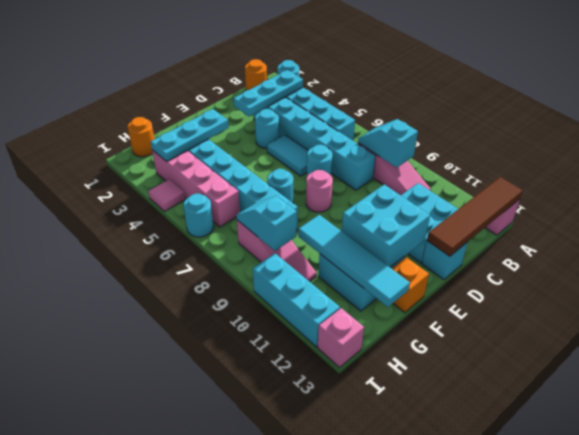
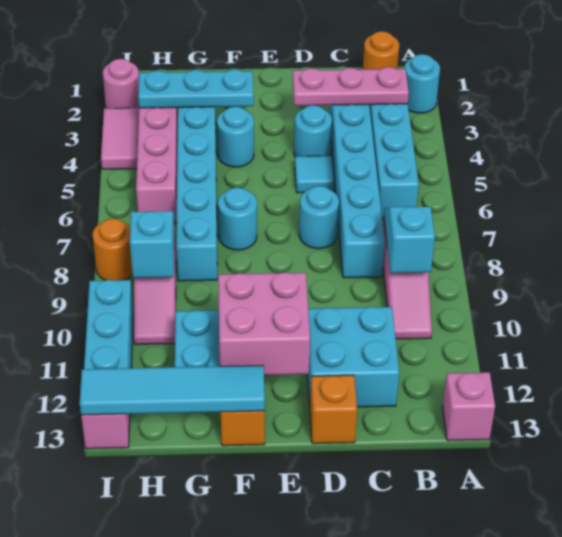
brown 1x4 tile [427,177,523,256] -> none
cyan 1x3 plate [233,70,303,116] -> pink 1x3 plate [293,67,409,106]
cyan 1x2 tile [267,135,308,176] -> cyan 1x1 tile [295,156,334,193]
cyan 1x1 brick [422,241,468,280] -> orange 1x1 brick [310,375,357,444]
pink 1x1 round brick [306,170,333,212] -> pink 1x1 round brick moved to [103,59,139,108]
cyan 2x2 brick [342,185,430,267] -> pink 2x2 brick [218,272,310,375]
cyan 1x4 tile [298,215,410,307] -> cyan 1x4 tile turned to [80,365,265,415]
orange 1x1 round brick [128,117,154,157] -> orange 1x1 round brick moved to [92,219,132,280]
pink 1x1 tile [148,179,185,211] -> pink 1x2 tile [101,108,139,169]
cyan 1x1 round brick [183,194,213,237] -> cyan 1x1 round brick moved to [217,107,254,167]

